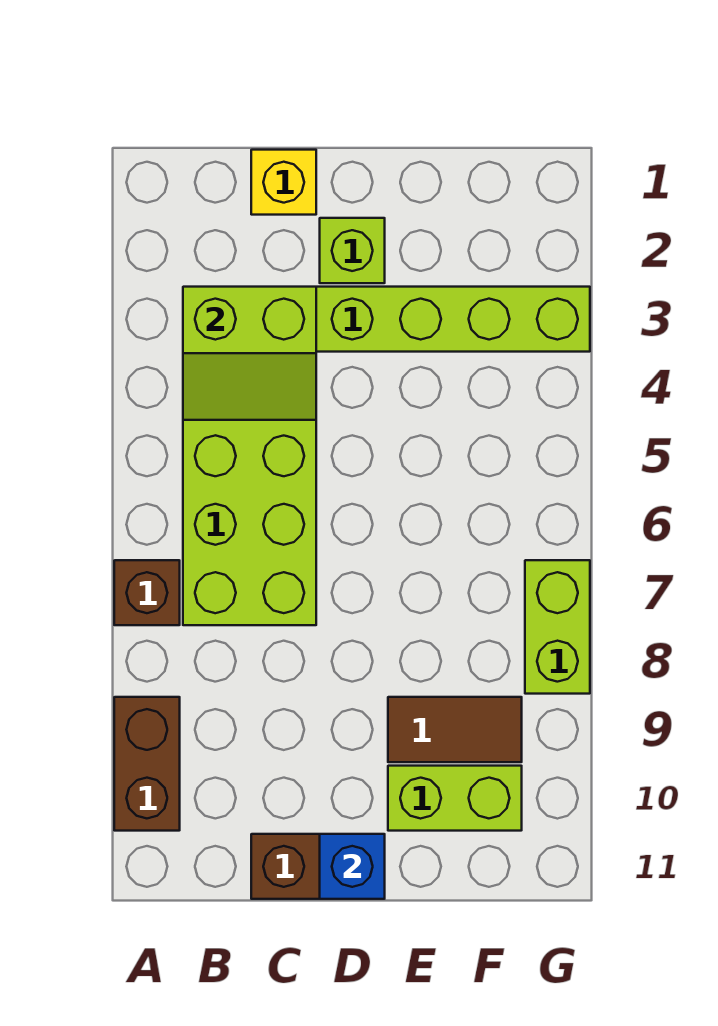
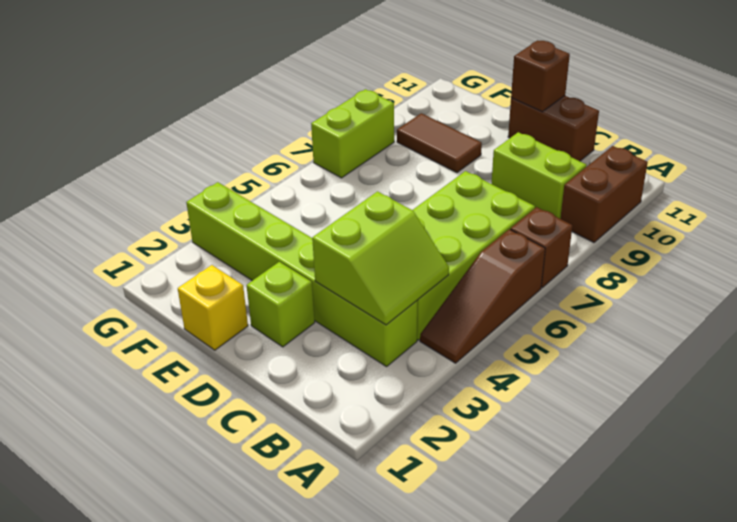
none -> brown 1x3 slope [420,229,545,363]
lime 2x2 slope [183,287,316,420] -> lime 2x2 slope turned to [312,191,449,325]
yellow 1x1 brick [251,150,316,215] -> yellow 1x1 brick moved to [178,265,248,350]
blue 1x1 brick [320,834,385,899] -> brown 1x1 brick [511,40,570,112]
lime 1x2 brick [388,766,522,831] -> lime 1x2 brick moved to [491,132,587,219]

